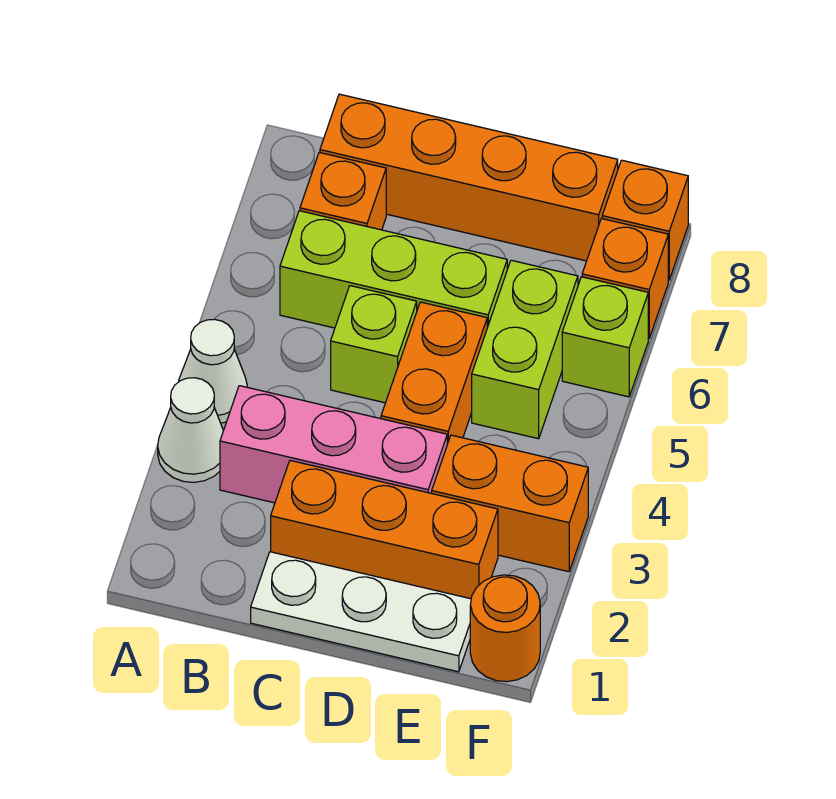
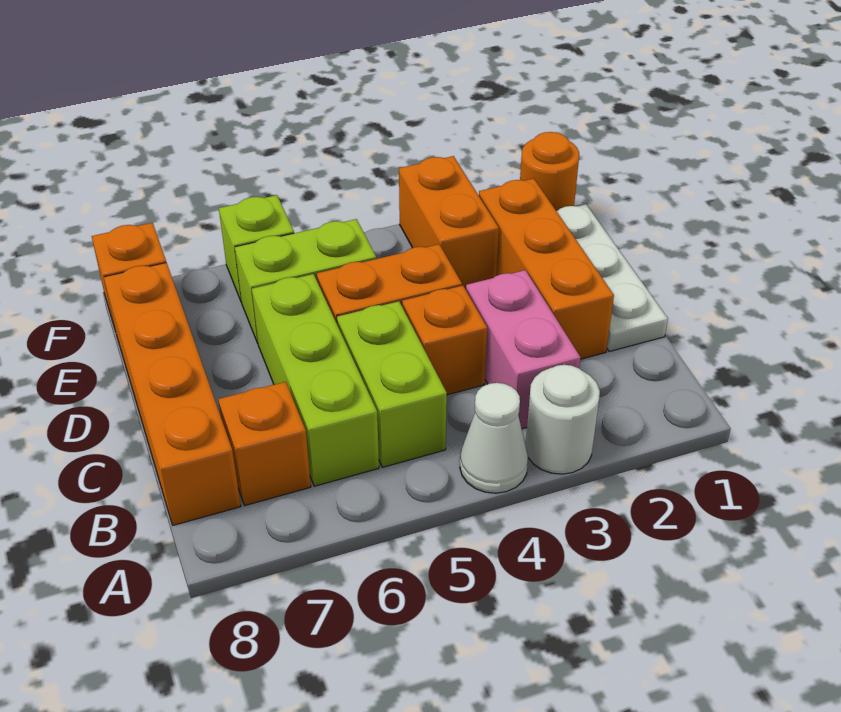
white 1x1 cone [158,378,223,482] -> white 1x1 round brick [526,365,600,474]
pink 1x3 brick [220,386,447,503] -> pink 1x2 brick [466,270,580,429]
lime 1x1 brick [331,286,417,403] -> lime 1x2 brick [337,301,447,467]
orange 1x1 brick [582,219,668,339] -> orange 1x1 brick moved to [402,286,487,395]

